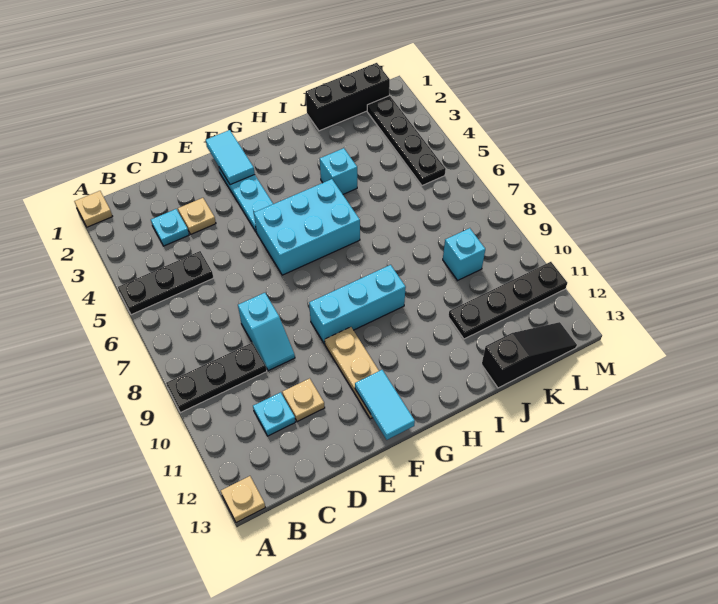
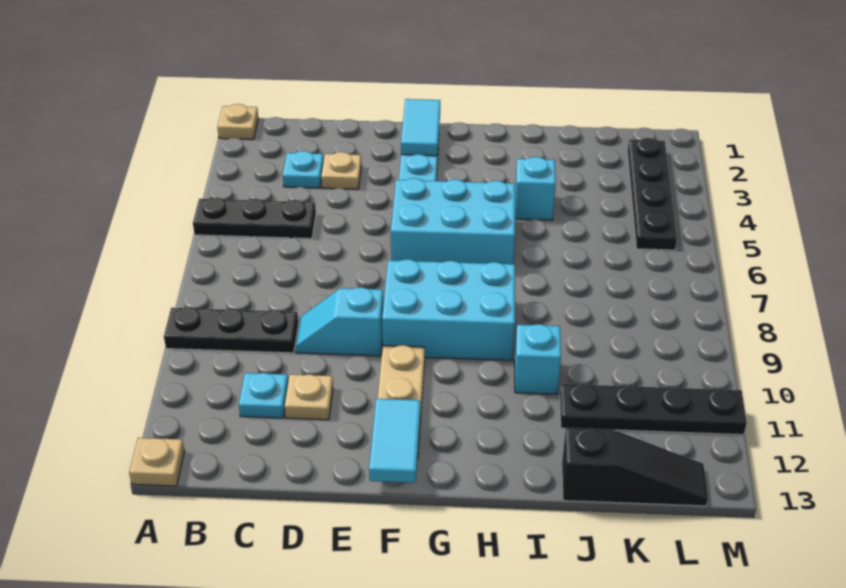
cyan 1x2 slope [238,293,295,371] -> cyan 1x2 slope turned to [295,287,383,356]
cyan 1x3 brick [309,265,406,344] -> cyan 2x3 brick [382,259,515,360]
black 1x3 brick [306,63,390,131] -> none
cyan 1x1 brick [443,228,485,280] -> cyan 1x1 brick moved to [515,324,561,394]

